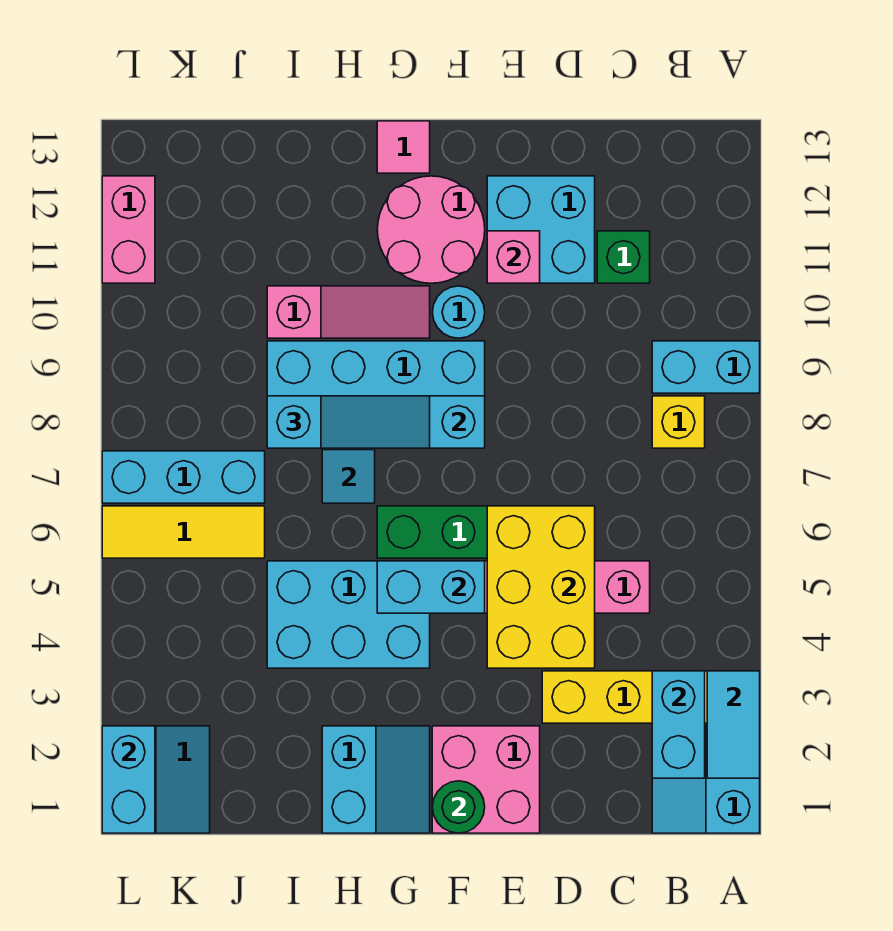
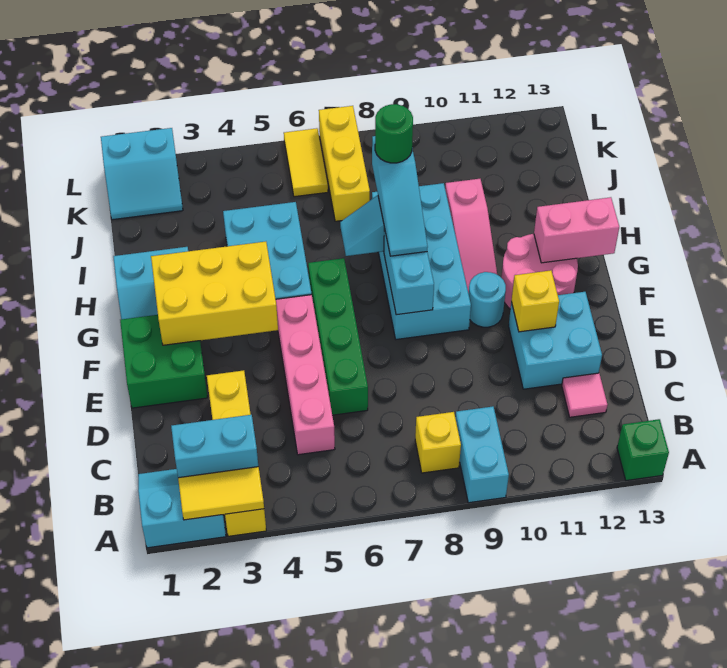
cyan 1x2 tile [707,671,760,778] -> yellow 1x2 tile [178,467,264,520]
green 1x1 brick [597,231,650,283] -> green 1x1 brick moved to [617,419,669,481]
yellow 2x3 brick [487,506,595,668] -> yellow 2x3 brick moved to [151,242,278,345]
pink 2x2 brick [432,726,540,833] -> green 2x2 brick [120,315,208,408]
pink 1x1 brick [487,231,540,283] -> yellow 1x1 brick [511,270,559,332]
green 1x1 round brick [432,781,485,833] -> green 1x1 round brick moved to [375,104,413,163]
cyan 1x2 brick [377,561,485,613] -> none
pink 1x1 tile [377,121,430,173] -> pink 1x1 tile moved to [562,373,607,417]
yellow 1x3 tile [102,506,265,558] -> yellow 1x2 tile [284,128,328,197]
cyan 1x3 brick [102,451,265,503] -> yellow 1x3 brick [319,106,370,221]
cyan 1x2 brick [102,726,155,833] -> none
pink 1x2 brick [102,176,155,283] -> pink 1x2 brick moved to [534,197,619,263]

